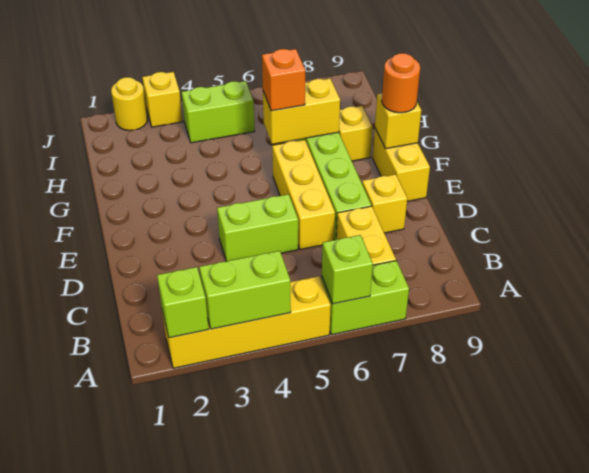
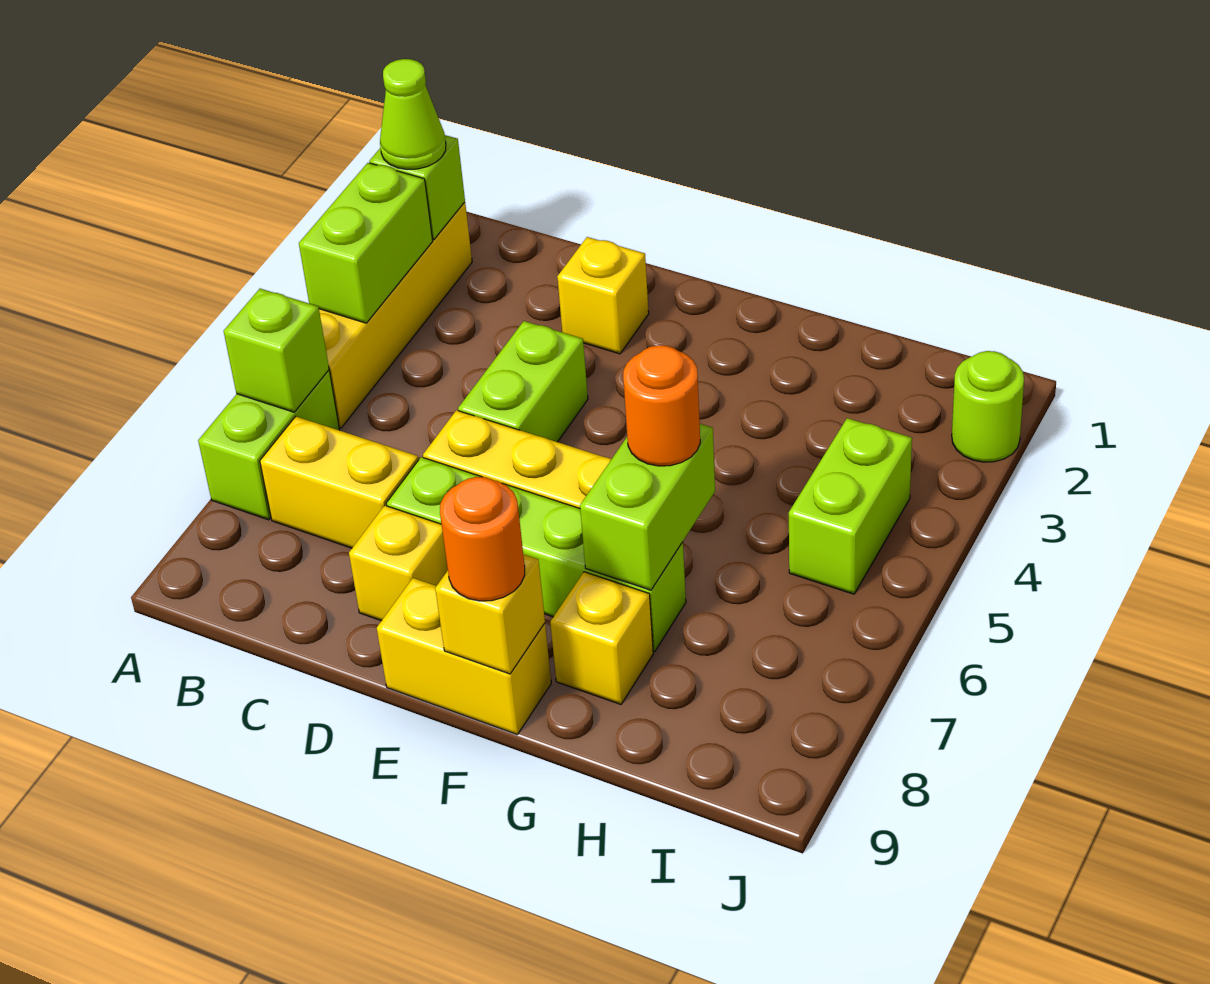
none -> lime 1x1 cone [380,59,446,170]
yellow 1x2 brick [263,79,340,144] -> lime 1x2 brick [580,424,715,590]
orange 1x1 brick [262,49,305,111] -> orange 1x1 round brick [623,345,700,466]
yellow 1x1 round brick [111,77,147,130] -> lime 1x1 round brick [952,351,1024,462]
yellow 1x1 brick [142,72,183,127] -> yellow 1x1 brick moved to [557,237,649,354]

